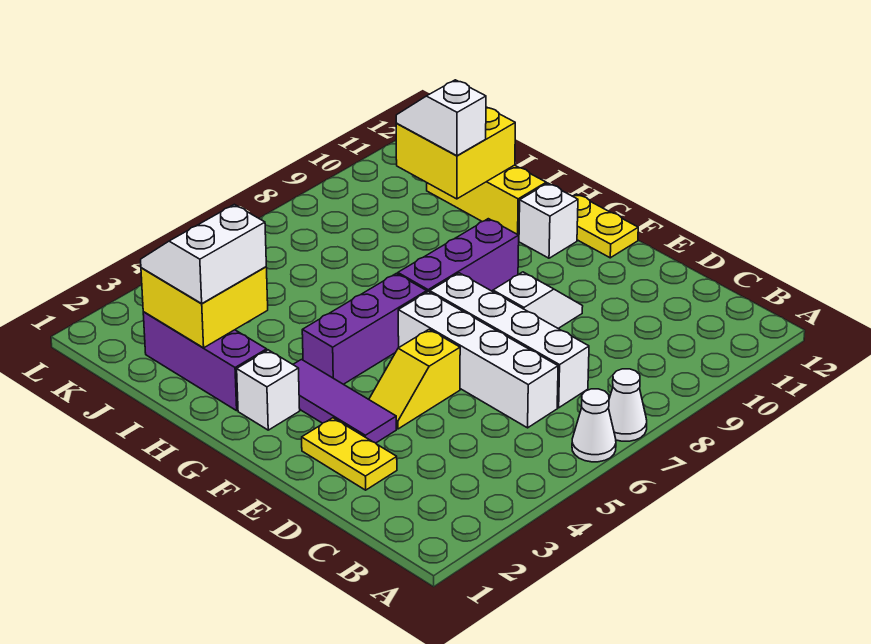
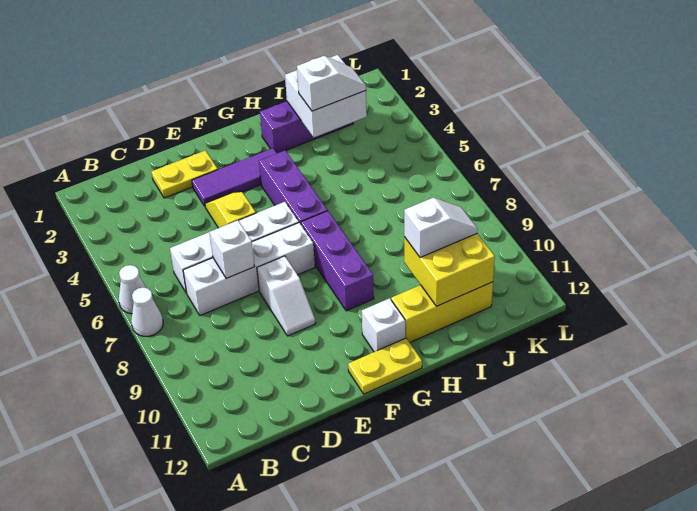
white 1x1 brick [237,350,300,430] -> white 1x1 brick moved to [210,220,255,279]
yellow 2x2 brick [141,267,268,348] -> white 2x2 brick [285,55,367,137]
white 2x2 slope [141,204,266,303] -> white 1x2 slope [297,56,366,111]

